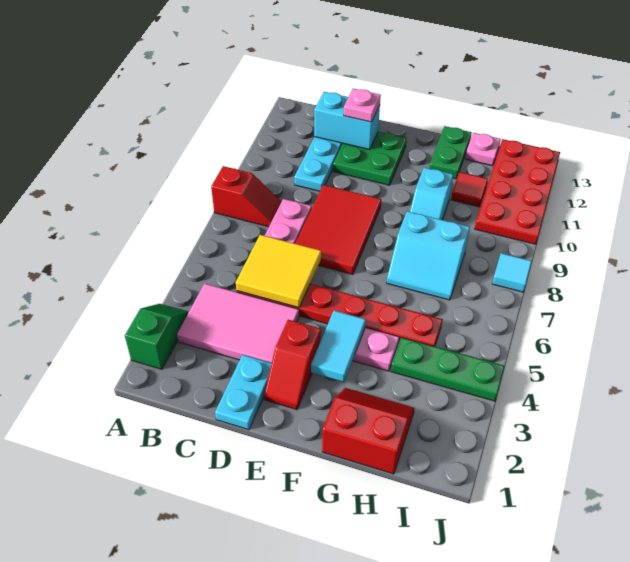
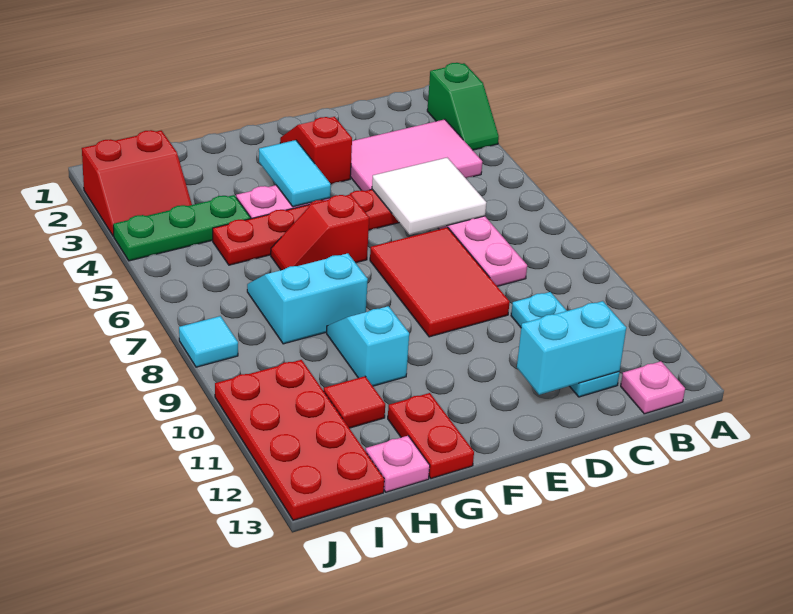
red 1x2 slope [211,166,281,227] -> red 1x2 slope moved to [271,194,369,270]
yellow 2x2 tile [236,235,321,308] -> white 2x2 tile [372,158,486,235]
cyan 1x2 plate [215,355,272,430] -> none
green 2x2 plate [333,132,407,185] -> none
pink 1x1 plate [344,89,381,122] -> pink 1x1 plate moved to [621,361,685,414]
red 2x2 slope [322,388,414,474] -> red 2x2 slope moved to [82,130,192,236]
green 1x2 plate [429,126,472,179] -> red 1x2 plate [388,393,474,479]

